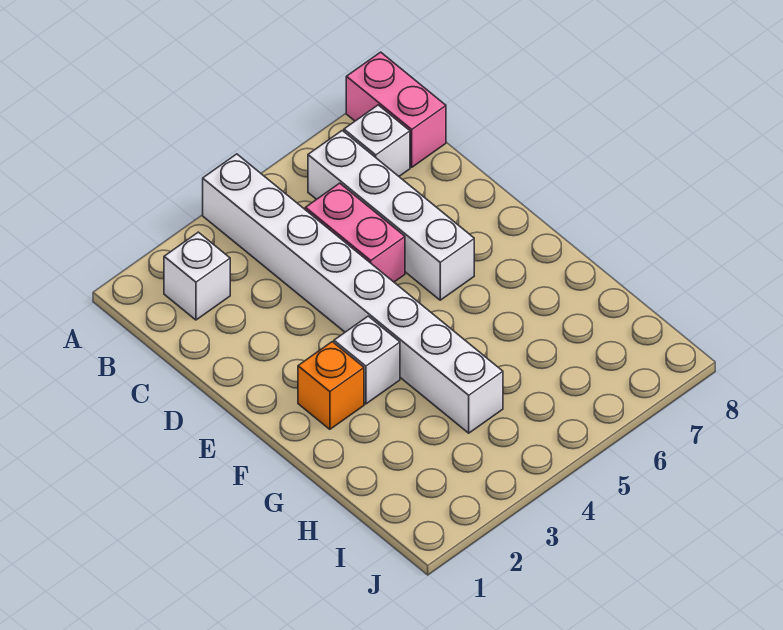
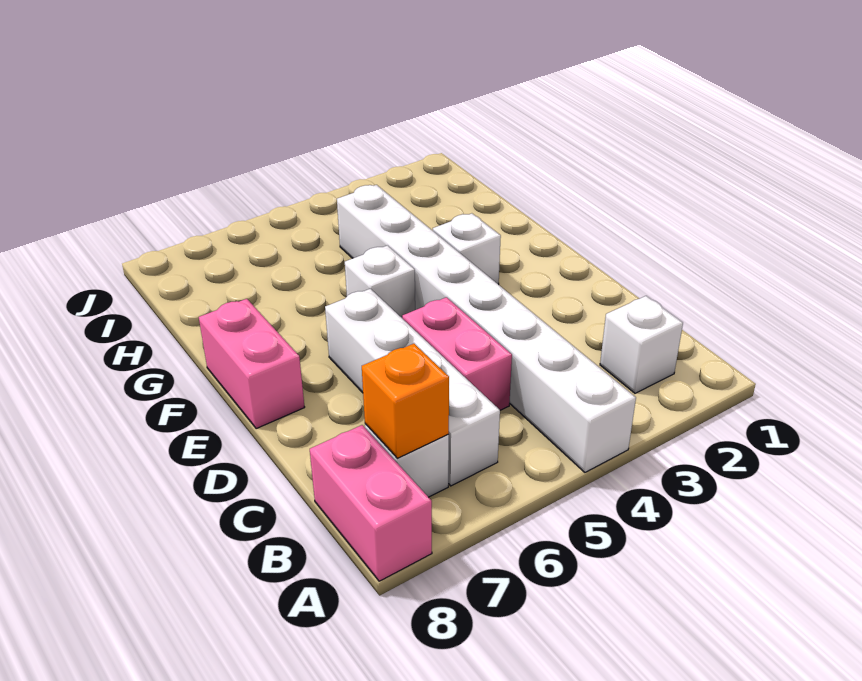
none -> pink 1x2 brick [199,299,305,429]
orange 1x1 brick [298,342,364,429] -> orange 1x1 brick moved to [362,344,449,458]
none -> white 1x1 brick [345,245,415,318]

